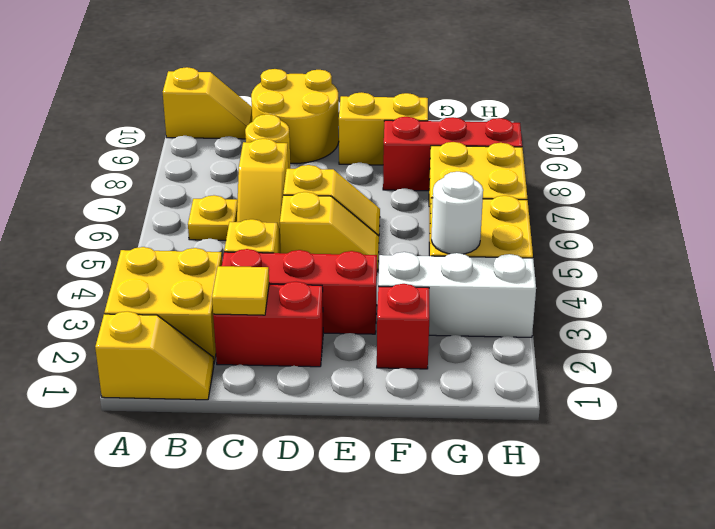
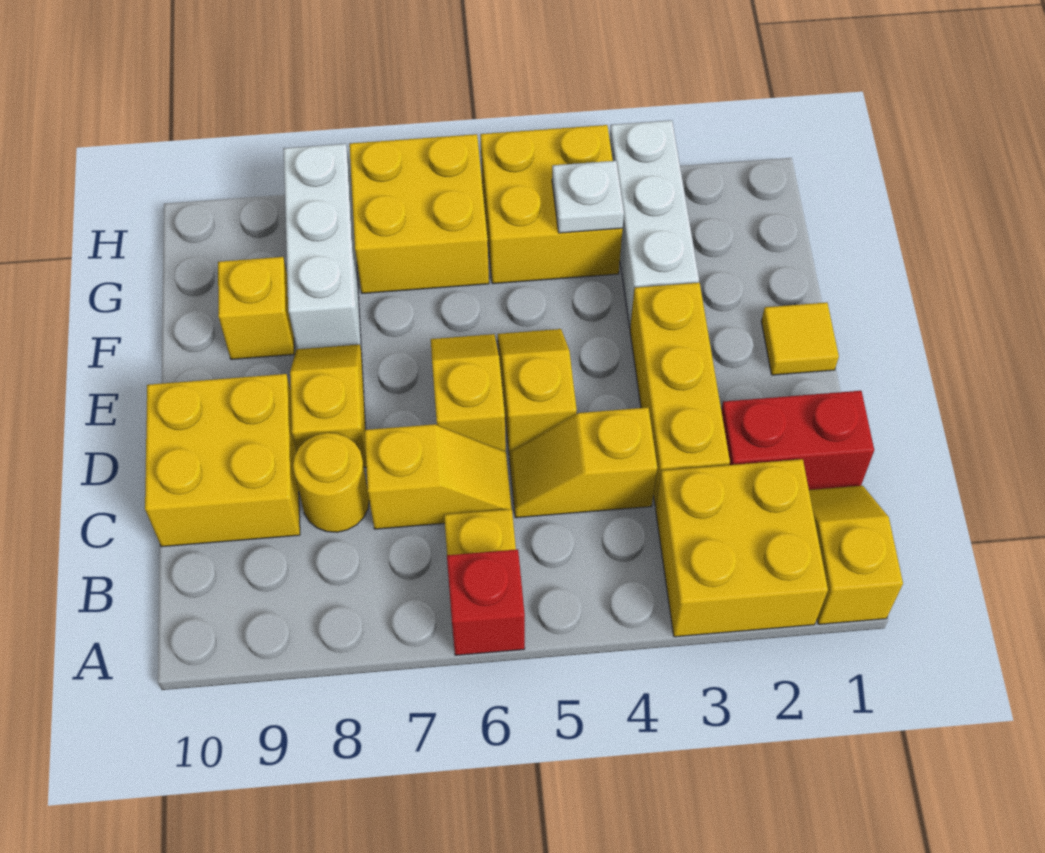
yellow 1x2 slope [163,67,252,139] -> yellow 1x2 slope moved to [290,344,366,467]
red 1x2 brick [213,282,323,367] -> red 1x2 brick turned to [721,391,874,490]
yellow 1x1 tile [212,266,269,315] -> yellow 1x1 tile moved to [761,302,839,375]
red 1x3 brick [222,249,377,334] -> yellow 1x3 brick [630,283,730,506]
yellow 2x2 round brick [251,69,339,163] -> yellow 2x2 brick [145,374,300,547]
yellow 1x2 brick [339,92,428,165] -> yellow 1x1 brick [218,257,294,359]
red 1x1 brick [377,284,429,369] -> red 1x1 brick moved to [447,549,525,655]
red 1x3 brick [383,117,522,191] -> white 1x3 brick [283,144,361,349]
white 1x1 round brick [431,172,483,254] -> white 1x1 plate [552,161,624,233]

